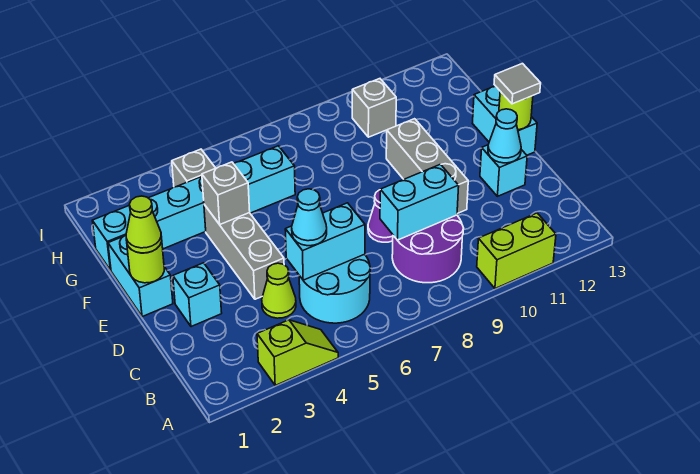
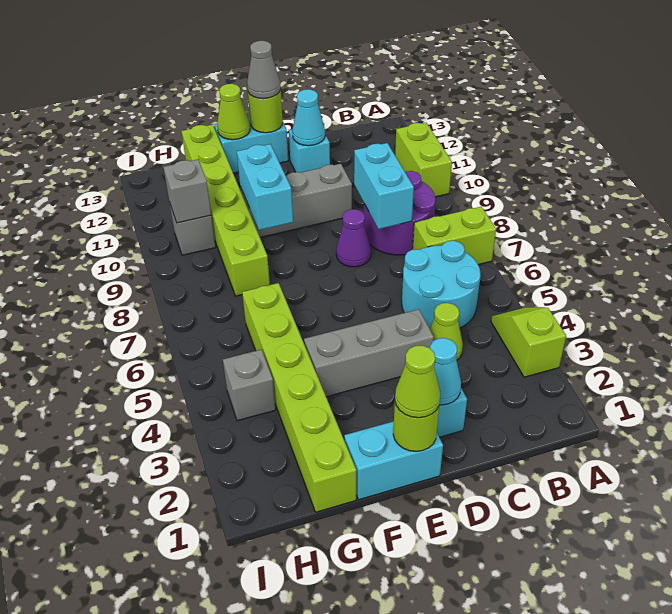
none -> lime 1x2 brick [413,207,496,265]
cyan 1x2 brick [285,203,365,280] -> cyan 1x2 brick moved to [237,144,293,230]
cyan 1x1 cone [292,189,327,246] -> cyan 1x1 cone moved to [430,338,461,405]
grey 1x1 tile [494,64,541,104] -> grey 1x1 cone [247,41,281,99]
grey 1x1 brick [202,162,250,225] -> grey 1x1 brick moved to [163,159,211,223]
none -> lime 1x1 cone [217,84,250,140]
cyan 1x6 brick [92,146,295,270] -> lime 1x6 brick [242,283,356,512]
none -> lime 1x6 brick [181,124,270,296]

